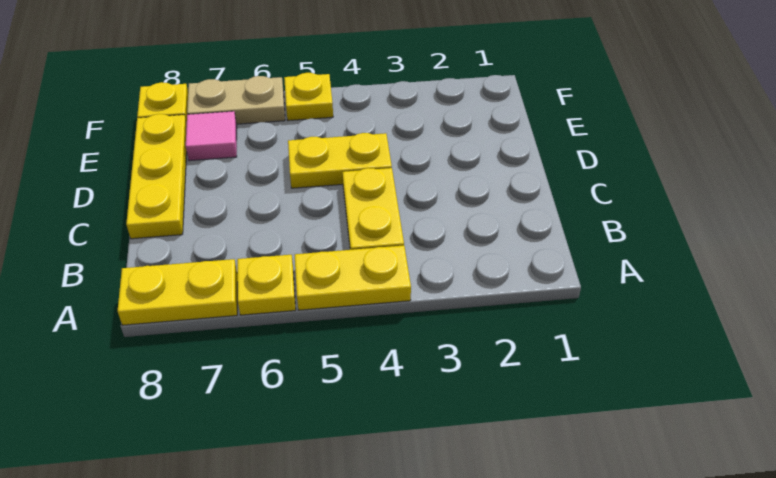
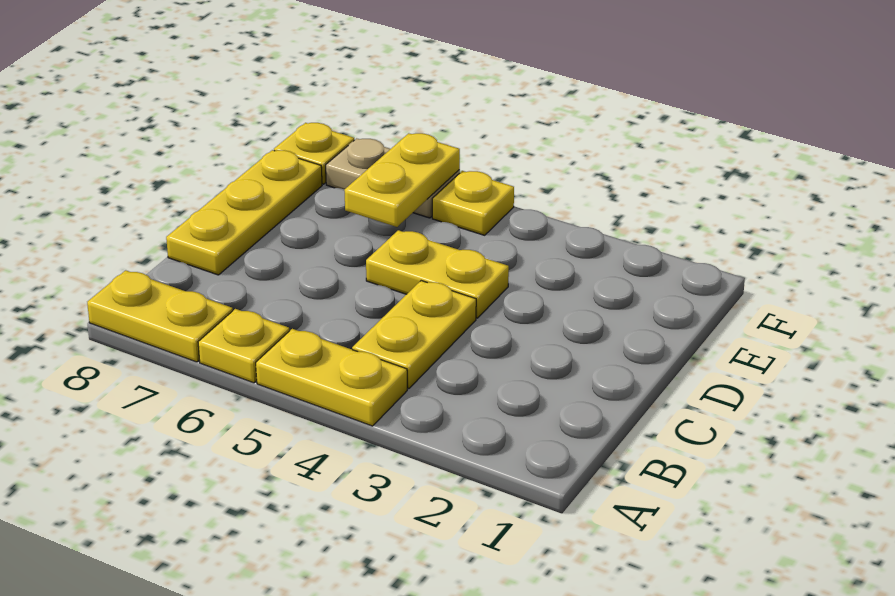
none -> yellow 1x2 plate [344,133,460,227]
pink 1x1 tile [186,111,237,161] -> none

